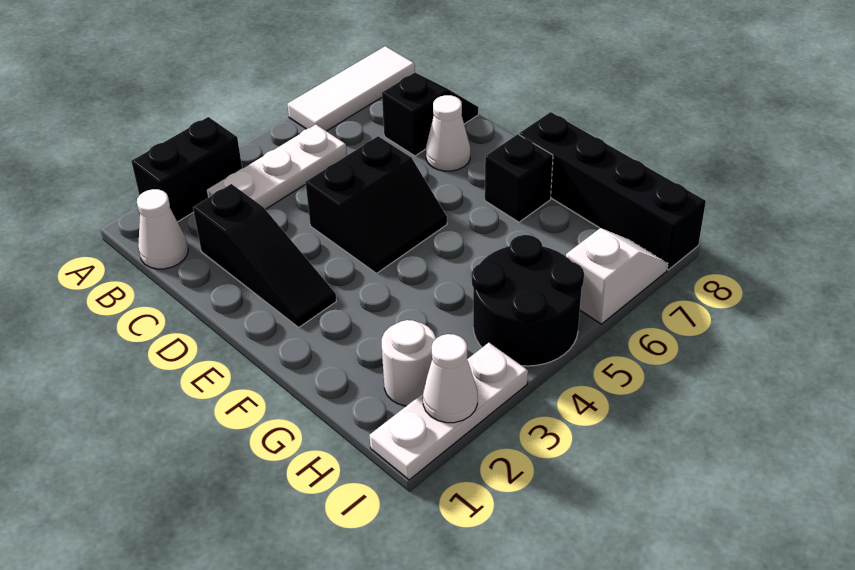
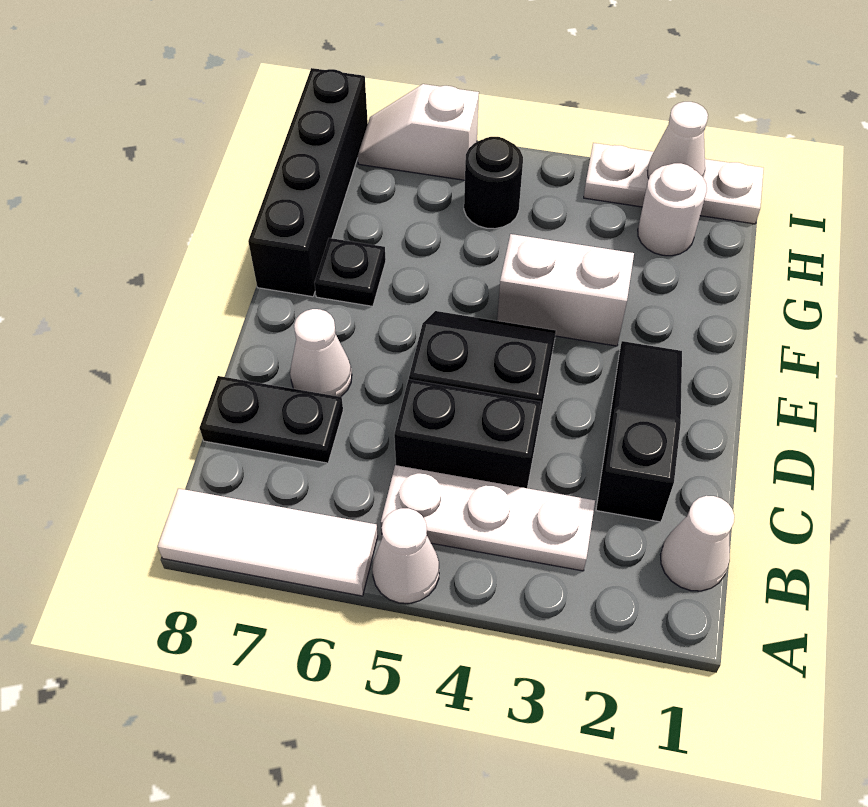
black 1x2 brick [131,117,242,222] -> black 1x2 brick moved to [394,379,541,488]
none -> white 1x1 cone [372,508,439,603]
black 1x2 slope [382,72,479,156] -> black 1x2 plate [200,376,343,463]
none -> white 1x2 brick [497,234,634,346]
black 1x1 brick [485,134,553,222] -> black 1x1 plate [314,238,386,306]
black 2x2 round brick [472,235,584,366] -> black 1x1 round brick [464,137,523,229]

